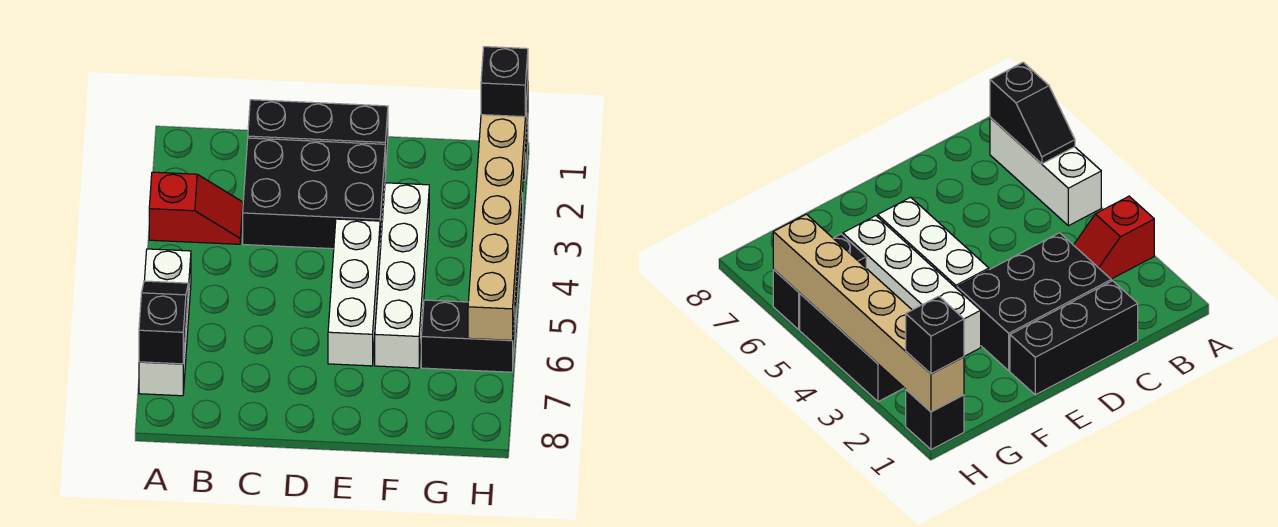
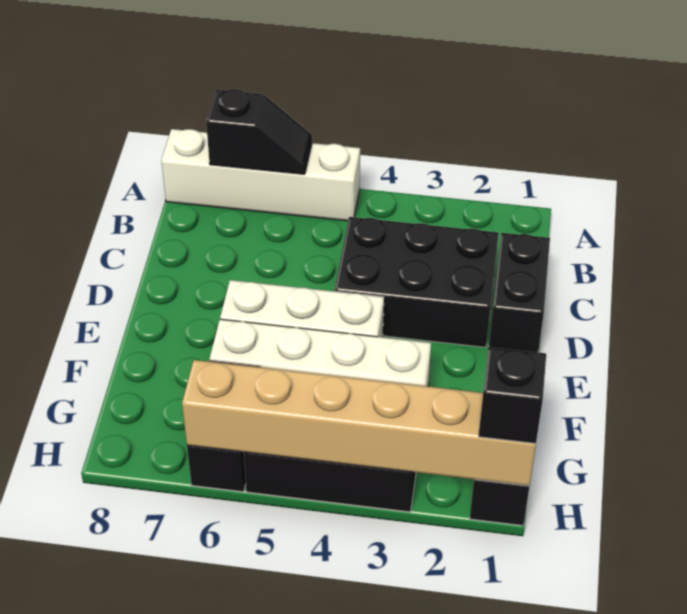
red 1x2 slope [149,172,243,244] -> none
white 1x3 brick [139,249,191,396] -> white 1x4 brick [161,129,360,221]
black 1x3 brick [248,100,388,174] -> black 1x2 brick [489,233,550,352]
black 2x3 brick [243,138,385,249] -> black 2x3 brick turned to [334,217,499,347]

